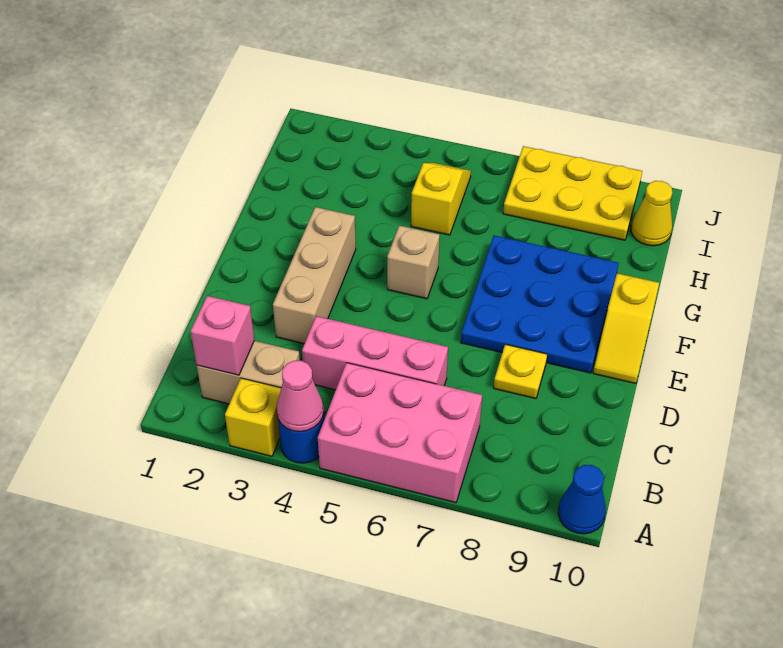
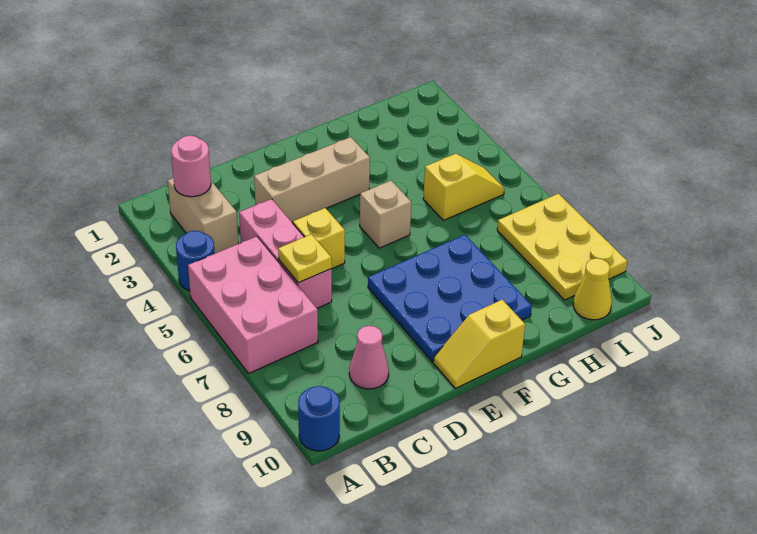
yellow 1x1 brick [225,378,281,456] -> yellow 1x1 brick moved to [293,208,345,269]
pink 1x1 cone [277,361,324,432] -> pink 1x1 cone moved to [349,326,389,389]
blue 1x1 cone [558,465,606,534] -> blue 1x1 round brick [298,386,340,451]
pink 1x1 brick [190,296,254,375] -> pink 1x1 round brick [171,136,211,197]
yellow 1x1 plate [494,344,547,398] -> yellow 1x1 plate moved to [278,234,332,283]

